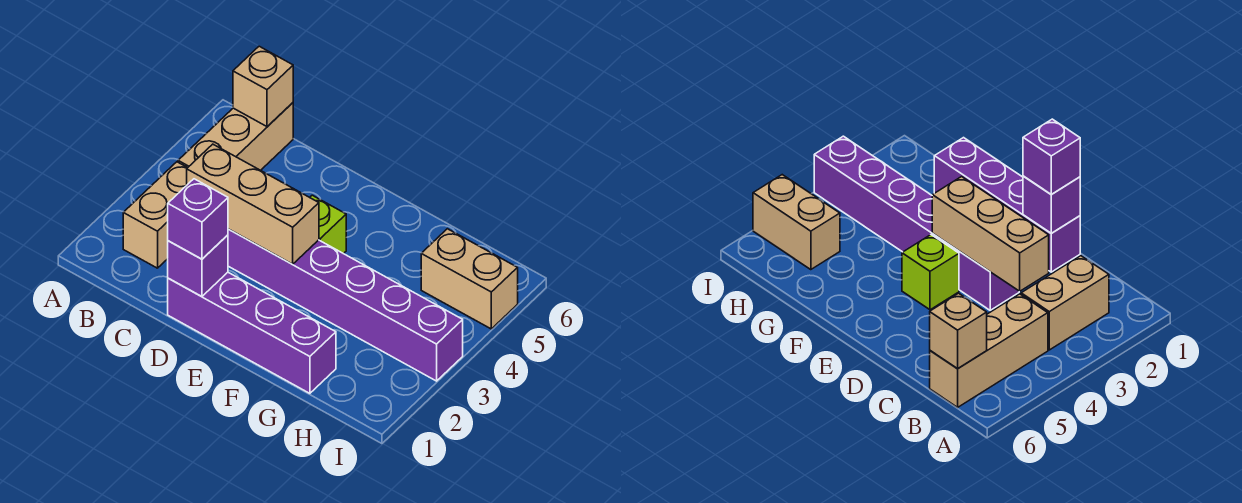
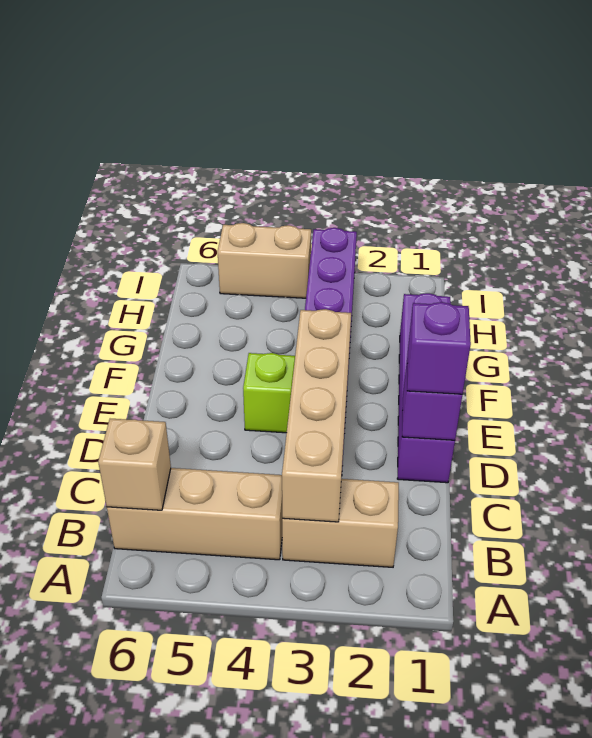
tan 1x3 brick [187,144,319,264] -> tan 1x4 brick [282,309,351,522]
tan 1x2 brick [421,229,518,329] -> tan 1x2 brick turned to [218,223,311,298]

